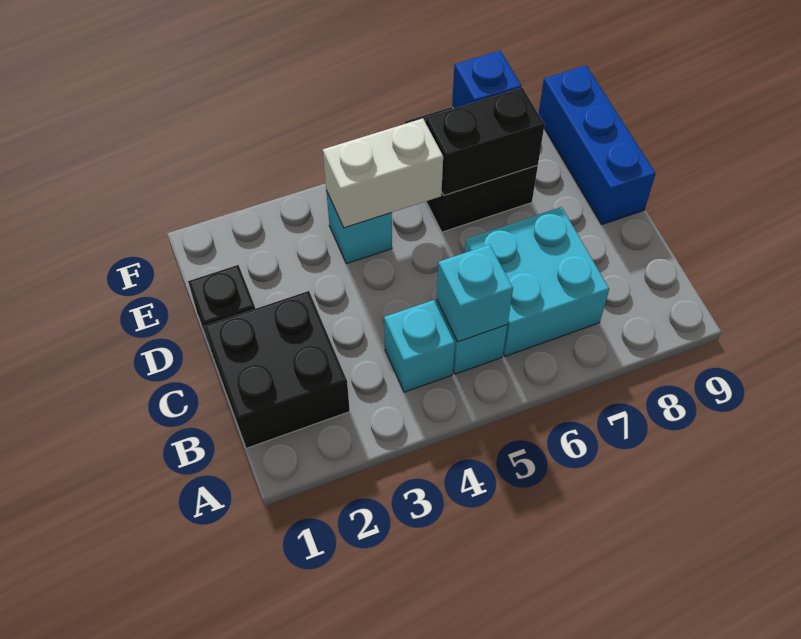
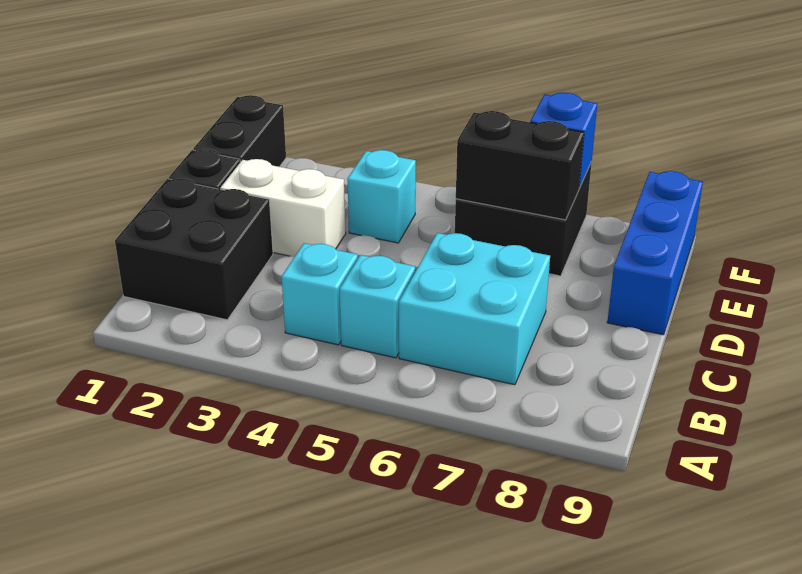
cyan 1x1 brick [437,245,513,342] -> none
none -> black 1x2 brick [193,95,286,167]
white 1x2 brick [323,118,443,228] -> white 1x2 brick moved to [220,159,346,257]

